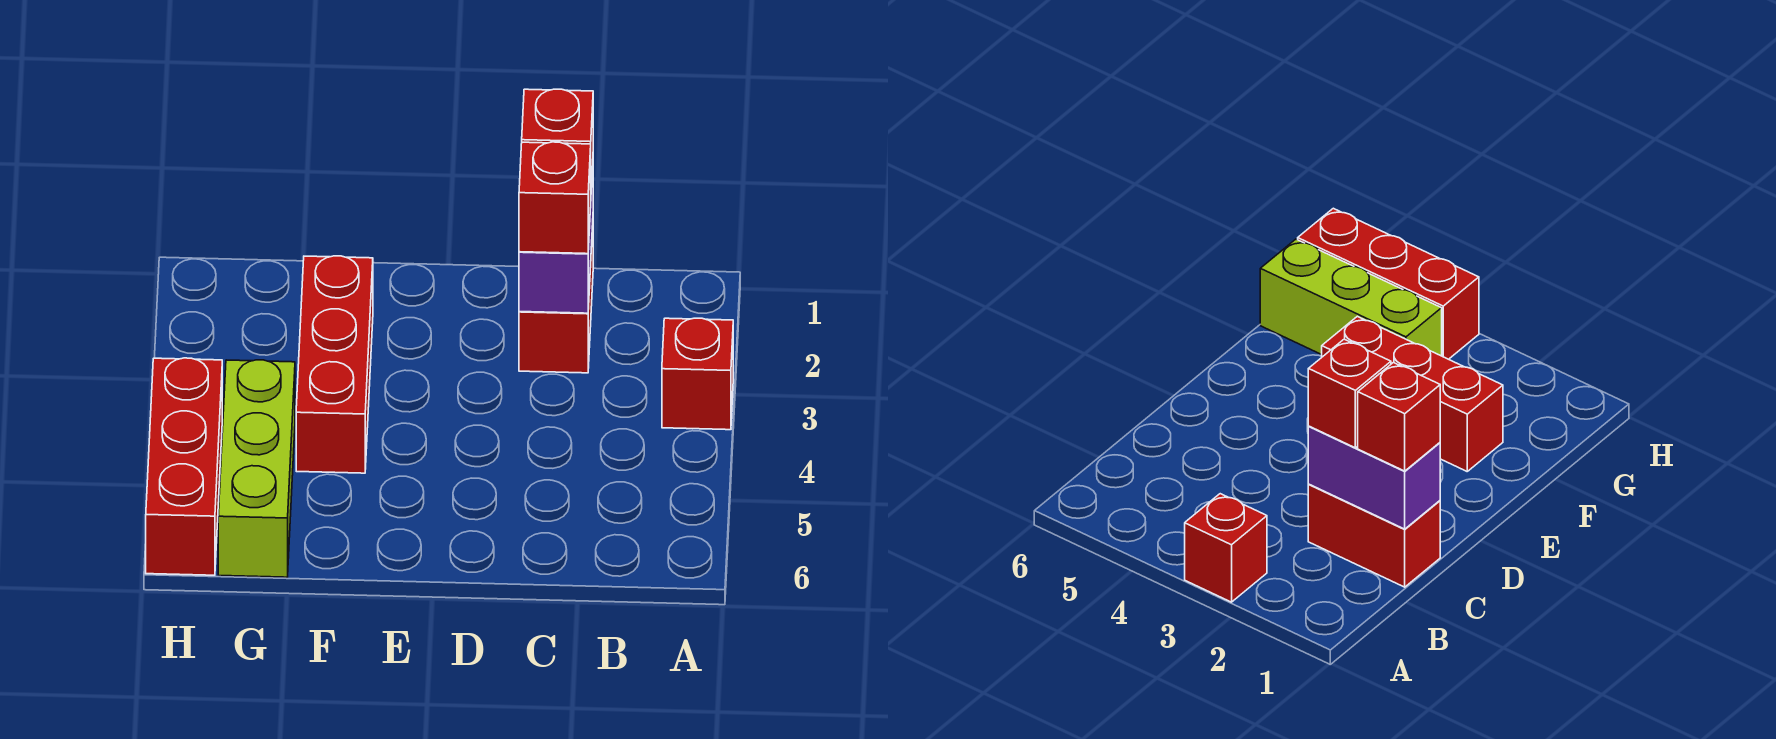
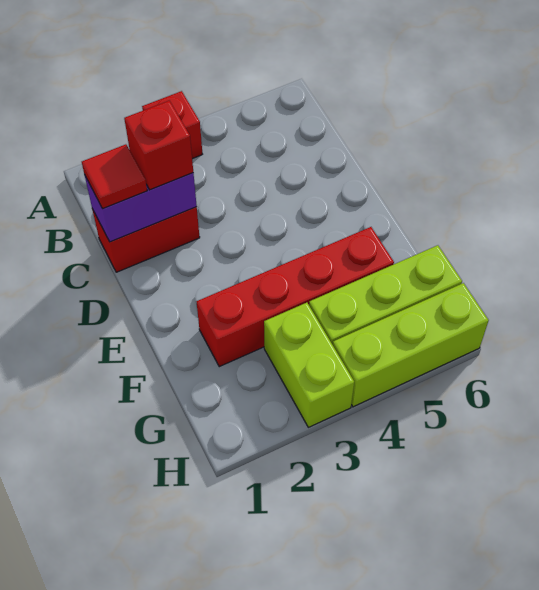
red 1x1 brick [522,89,593,187] -> red 1x1 tile [82,144,147,209]
red 1x3 brick [296,256,373,473] -> red 1x4 brick [197,227,394,367]
none -> lime 1x2 brick [264,303,354,427]
red 1x3 brick [146,358,222,575] -> lime 1x3 brick [333,283,489,407]

